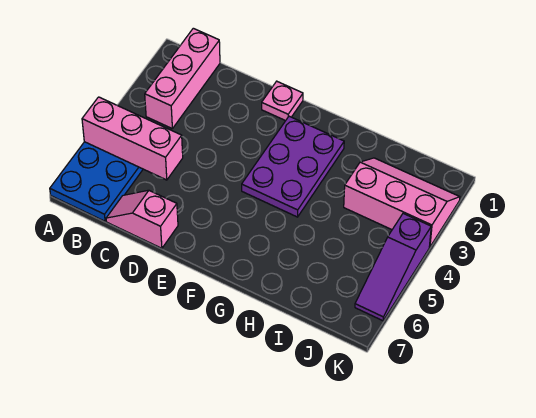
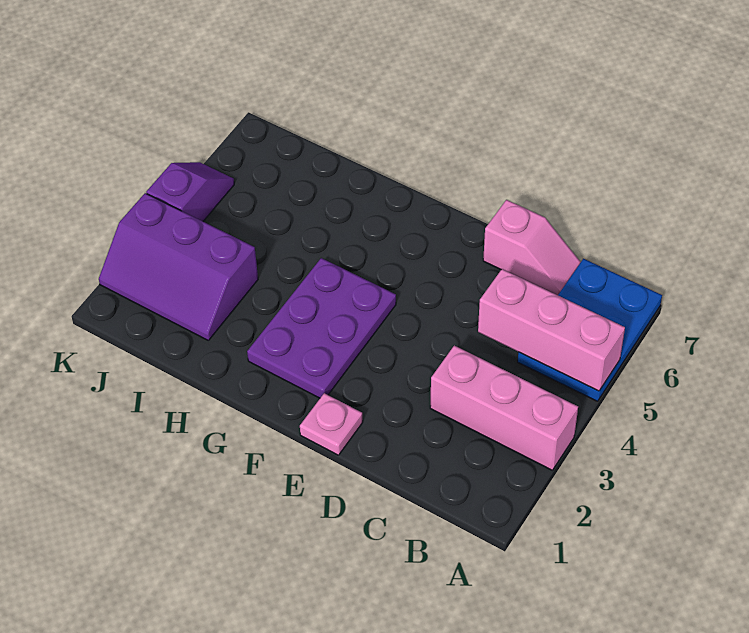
pink 1x3 brick [145,28,220,128] -> pink 1x3 brick turned to [430,346,578,470]
pink 2x3 slope [344,158,460,247] -> purple 2x3 slope [99,193,258,340]
purple 1x3 slope [355,214,431,321] -> purple 1x2 slope [146,162,234,221]

